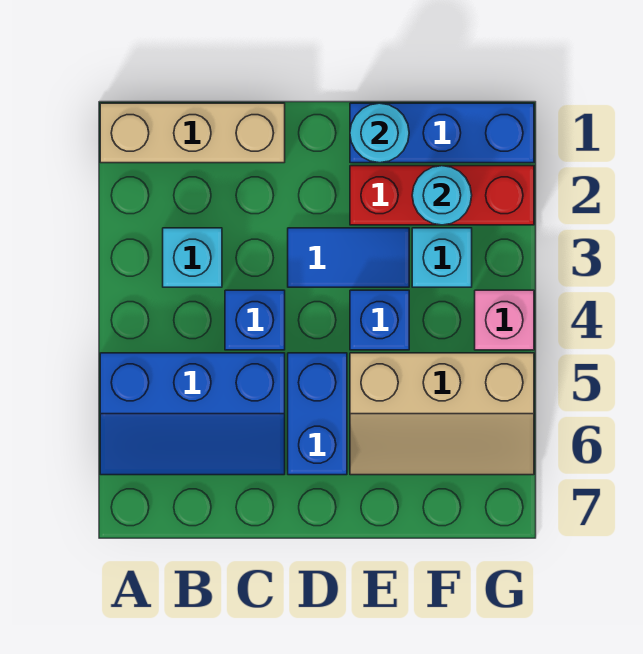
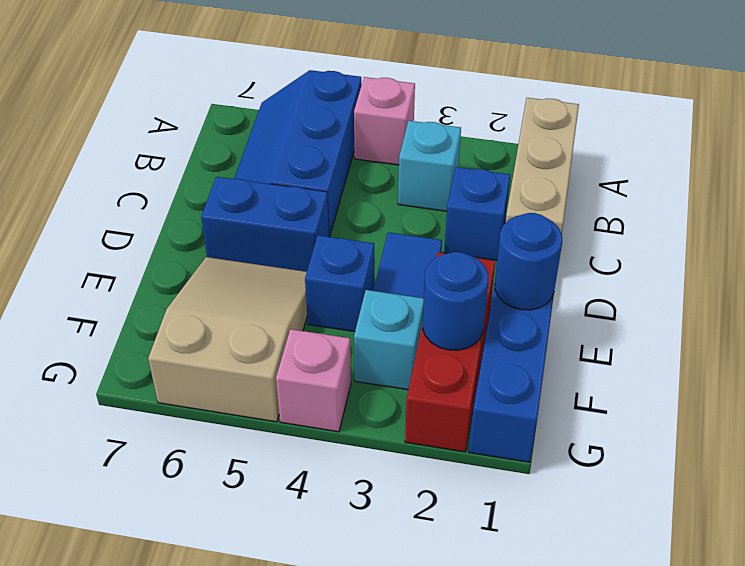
none -> pink 1x1 brick [354,77,415,165]
blue 1x1 brick [225,290,285,350] -> blue 1x1 brick moved to [444,167,510,261]
cyan 1x1 round brick [350,103,409,163] -> blue 1x1 round brick [495,213,562,310]
tan 2x3 slope [350,353,534,475] -> tan 2x3 slope turned to [148,257,307,422]
cyan 1x1 round brick [412,166,472,225] -> blue 1x1 round brick [423,252,489,350]

